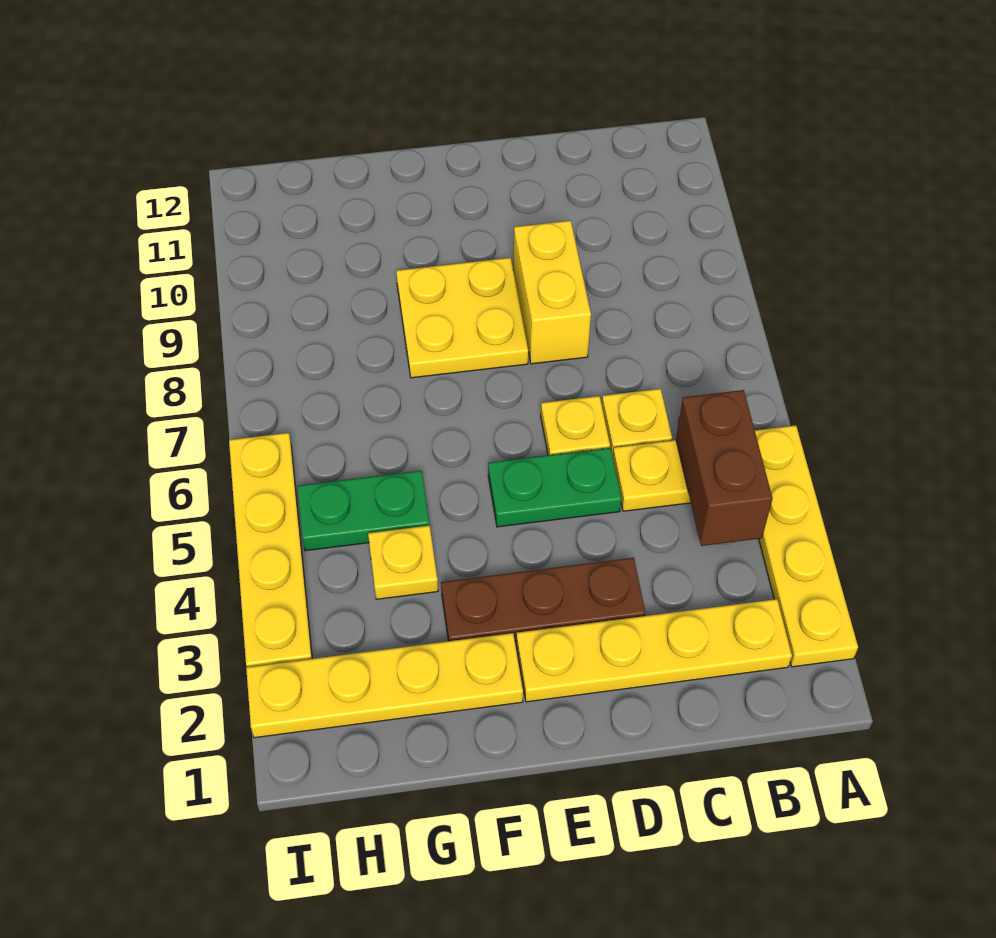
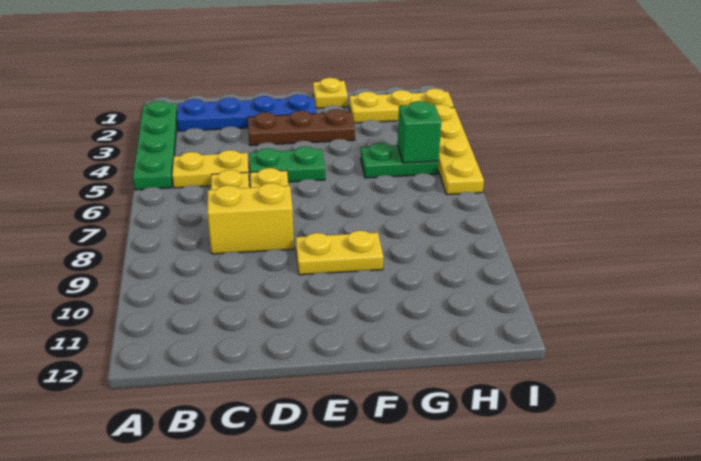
yellow 1x4 plate [755,425,858,667] -> green 1x4 plate [133,101,177,190]
yellow 1x4 plate [516,599,792,702] -> blue 1x4 plate [177,95,316,131]
brown 1x2 brick [676,390,772,546] -> none
yellow 1x2 brick [513,221,591,364] -> yellow 1x2 brick turned to [207,183,294,254]
yellow 2x2 plate [396,258,528,378] -> yellow 1x2 plate [296,231,383,275]
yellow 1x4 plate [246,633,523,738] -> yellow 1x3 plate [349,89,454,123]
yellow 1x1 plate [368,525,438,599] -> yellow 1x1 plate moved to [313,78,348,108]
none -> green 1x1 brick [398,101,441,163]

